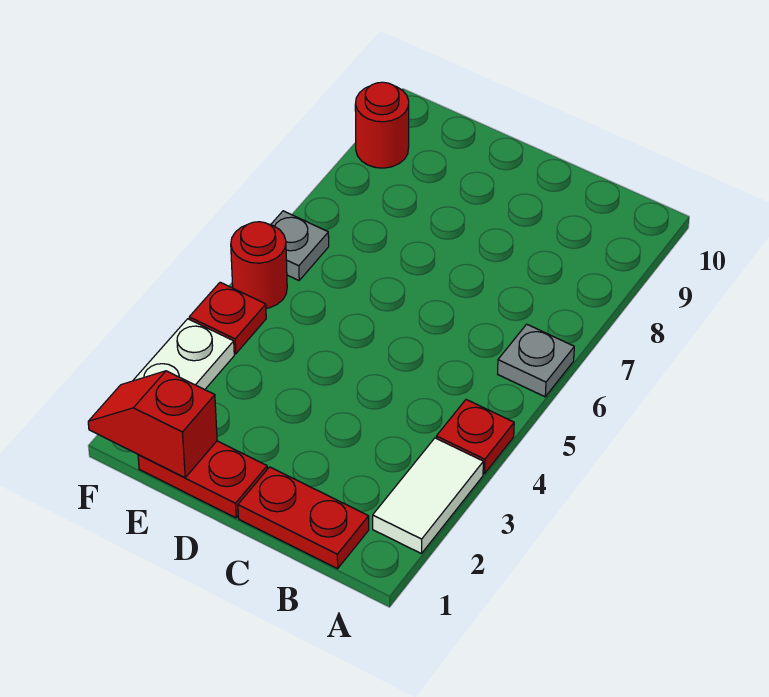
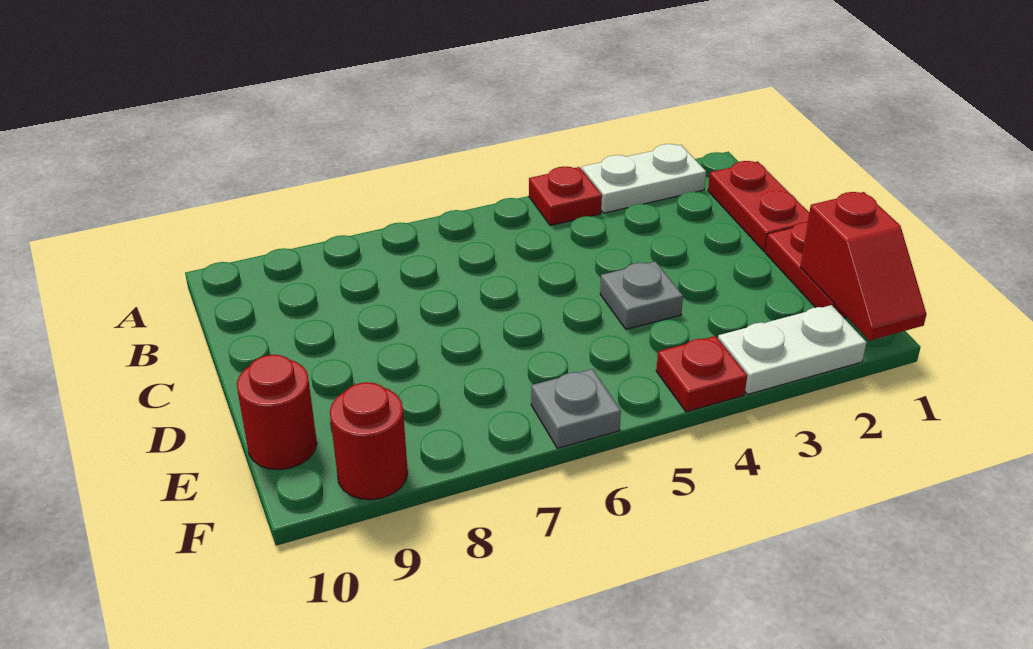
white 1x2 tile [373,438,483,554] -> white 1x2 plate [582,144,706,213]
grey 1x1 plate [498,324,574,397] -> grey 1x1 plate moved to [600,262,683,329]
red 1x1 round brick [231,222,287,308] -> red 1x1 round brick moved to [237,355,317,470]

